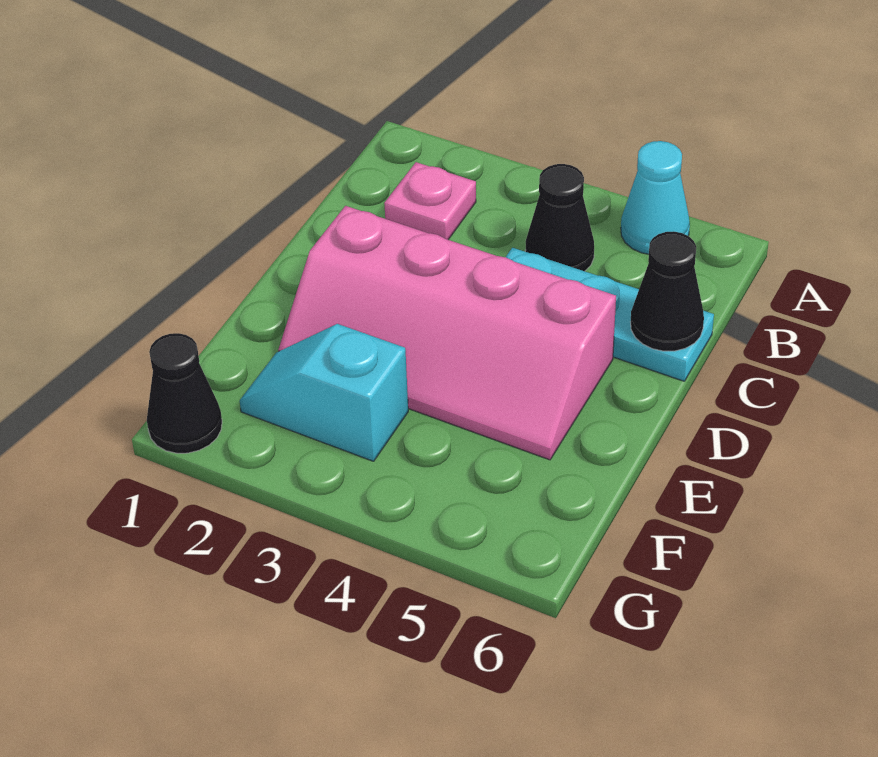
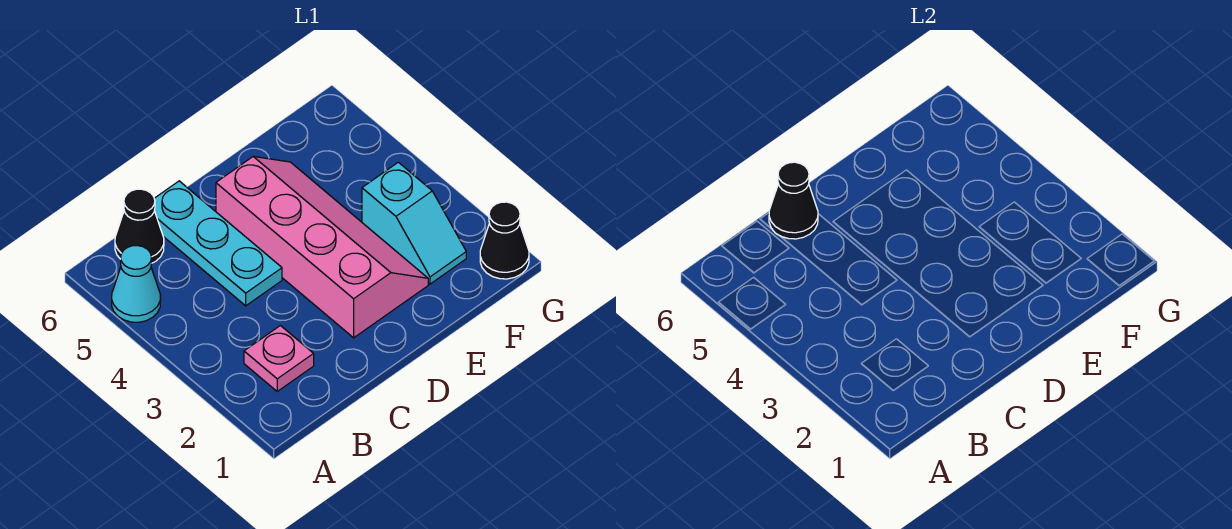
black 1x1 cone [525,164,594,271] -> black 1x1 cone moved to [115,189,164,263]

